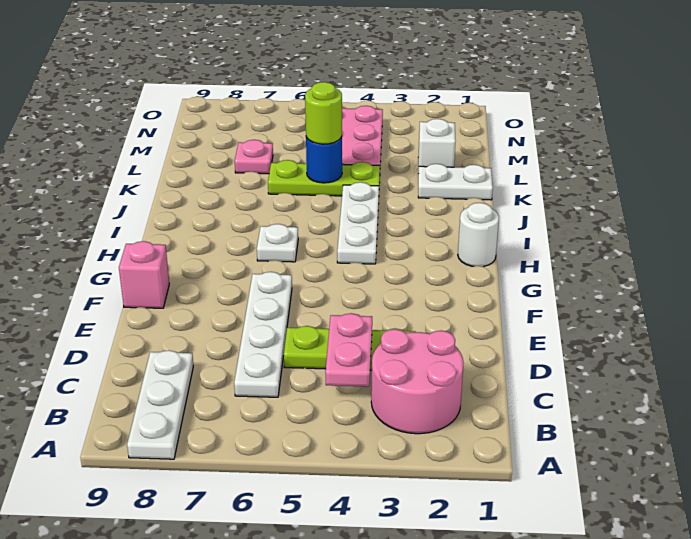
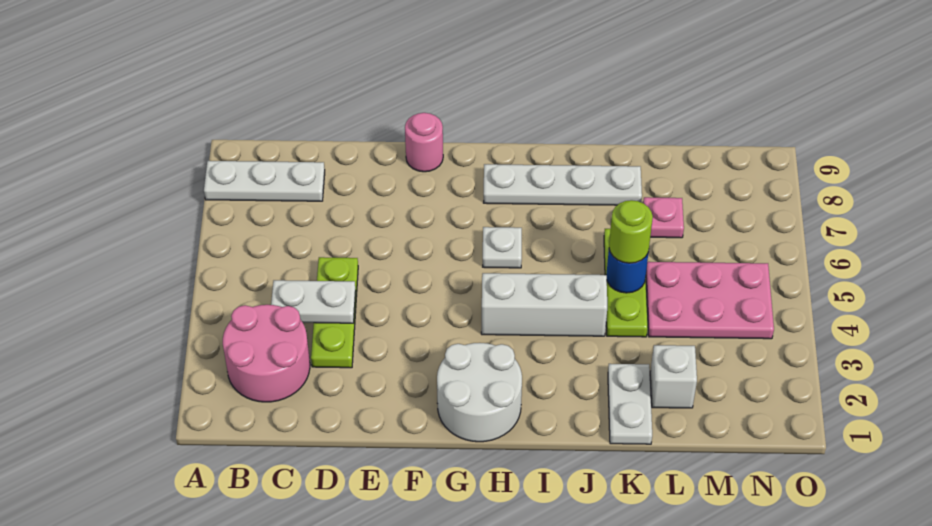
pink 1x2 plate [325,313,372,387] -> white 1x2 plate [271,280,356,323]
white 1x4 plate [234,272,292,397] -> white 1x4 plate moved to [484,164,642,205]
pink 1x1 brick [119,241,169,308] -> pink 1x1 round brick [405,113,443,172]
white 1x1 round brick [458,203,499,267] -> white 2x2 round brick [437,343,522,442]
white 1x3 plate [337,182,379,264] -> white 1x3 brick [481,273,607,336]

